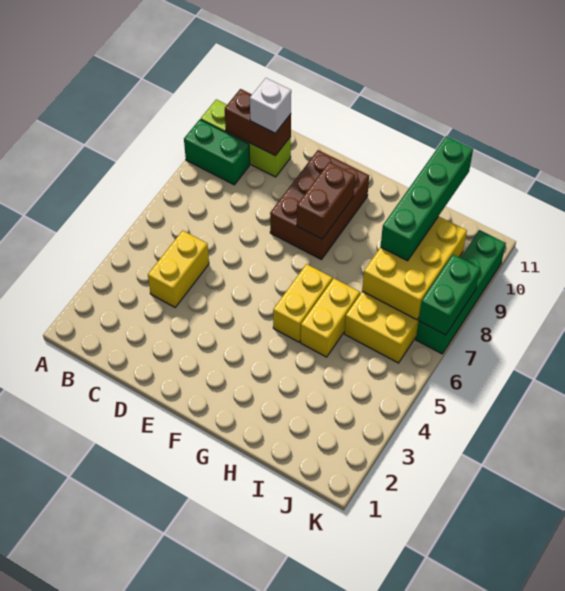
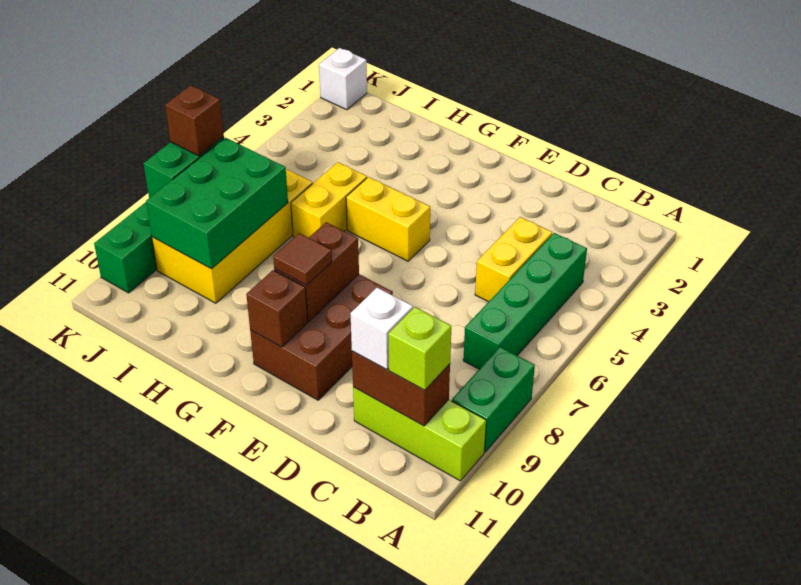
green 1x2 brick [184,119,250,185] -> green 1x2 brick turned to [452,347,535,452]
none -> lime 1x1 brick [388,307,451,390]
none -> brown 1x1 tile [273,233,332,285]
none -> brown 1x1 brick [246,270,308,347]
yellow 1x2 brick [273,264,332,342] -> yellow 1x2 brick turned to [346,177,430,261]
yellow 2x3 brick [362,216,467,320] -> green 2x3 brick [146,138,288,269]
green 1x4 brick [381,136,473,261] -> green 1x4 brick moved to [463,233,587,369]
none -> white 1x1 brick [319,48,367,110]
none -> brown 1x1 brick [165,86,224,156]

